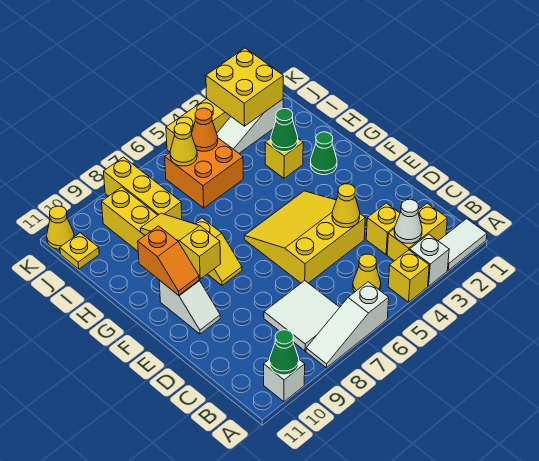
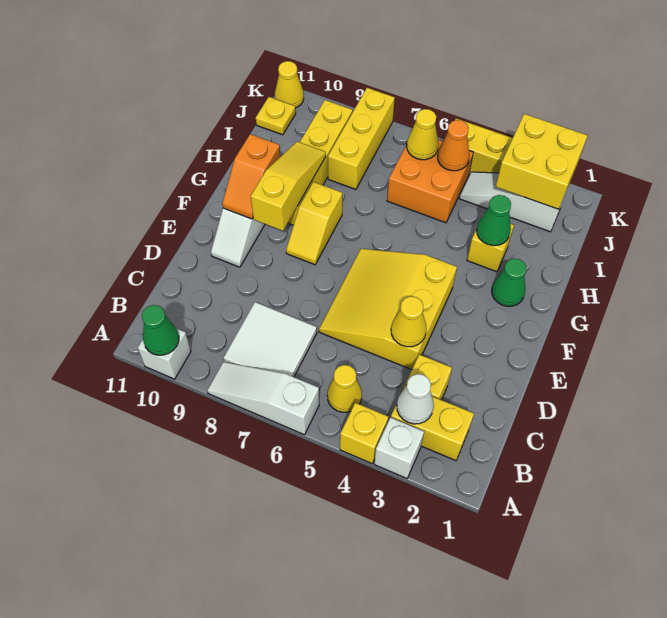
white 1x2 tile [439,219,487,270] -> none
yellow 3x3 slope [244,191,365,283] -> yellow 3x3 slope turned to [319,249,457,370]

